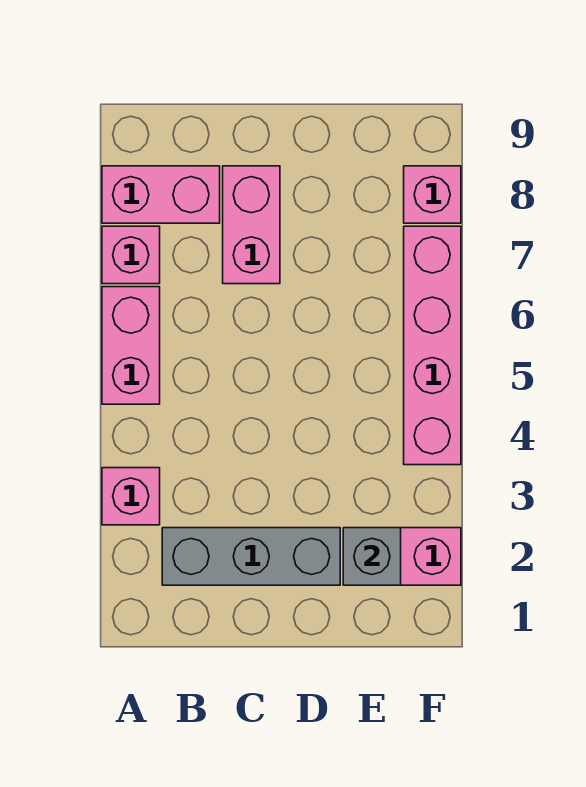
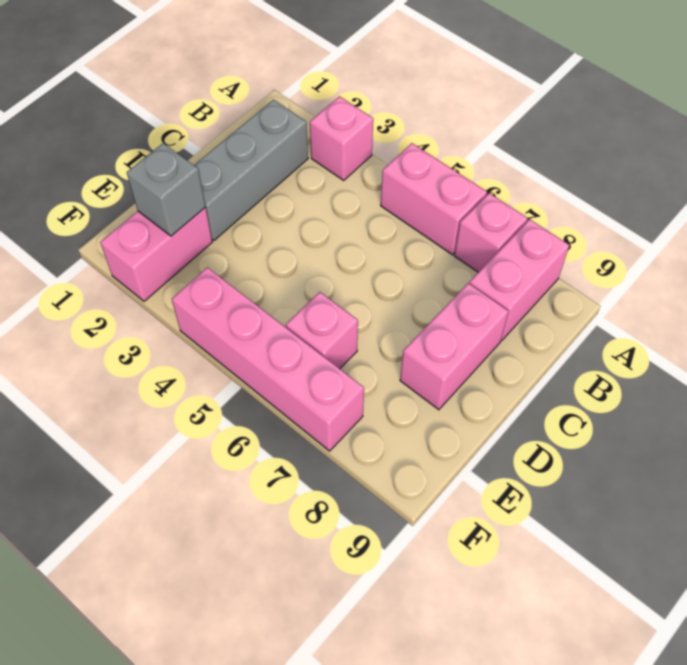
pink 1x2 brick [223,166,280,284] -> pink 1x2 brick turned to [400,283,508,410]
pink 1x1 brick [404,166,461,223] -> pink 1x1 brick moved to [286,292,358,369]

